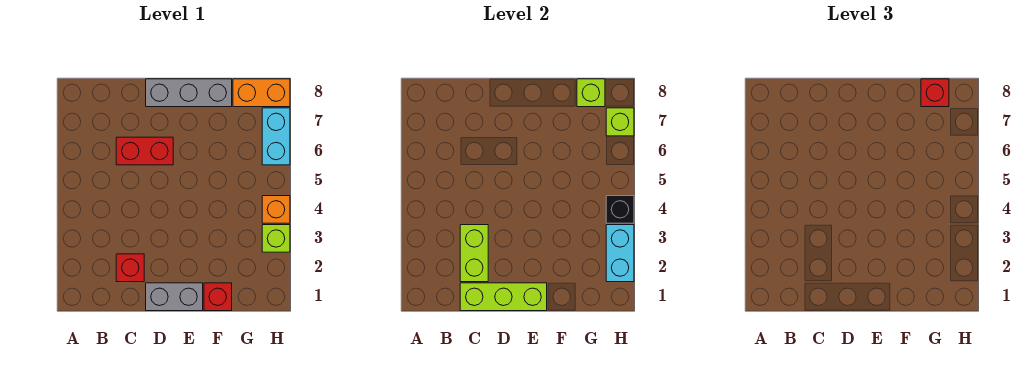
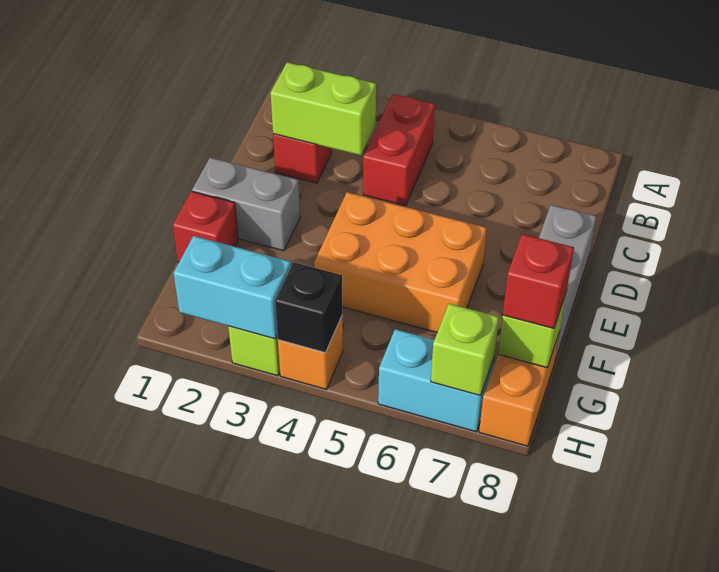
lime 1x3 brick [460,283,547,311] -> none
red 1x2 brick [116,137,173,165] -> red 1x2 brick moved to [363,94,435,206]
grey 1x2 brick [146,283,203,311] -> grey 1x2 brick turned to [192,157,300,251]
none -> orange 2x3 brick [314,192,487,332]

